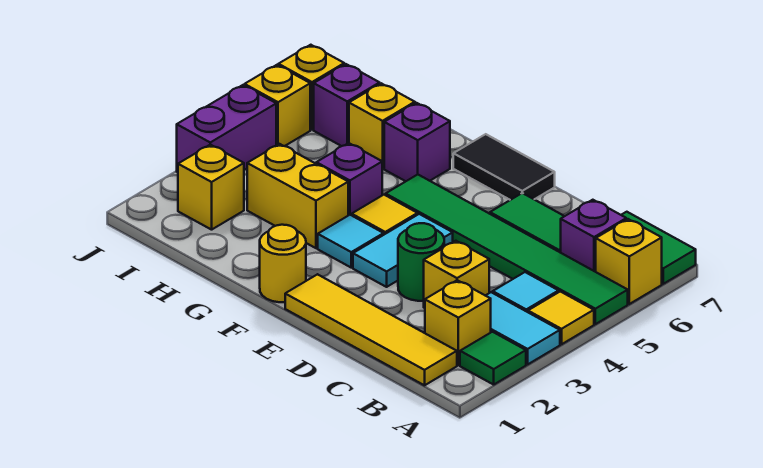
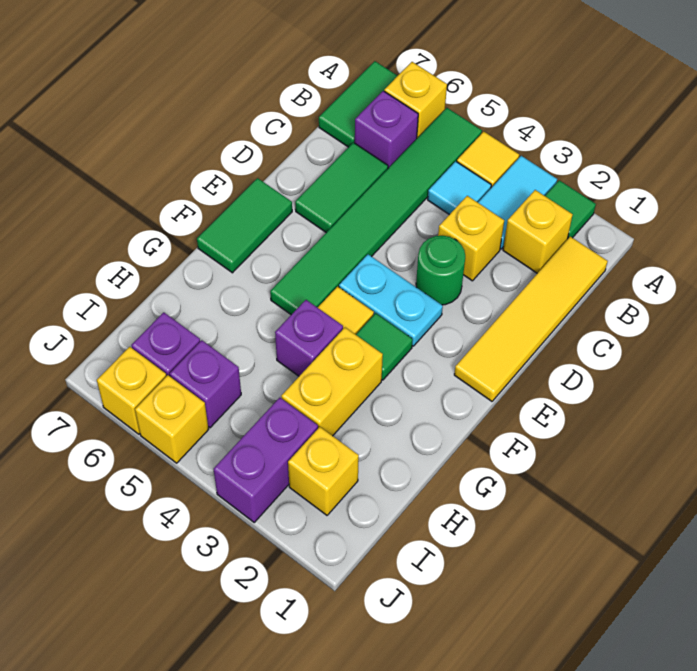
cyan 1x2 tile [353,214,453,287] -> cyan 1x2 plate [339,254,443,346]
black 1x2 tile [453,134,555,200] -> green 1x2 tile [197,178,292,273]
yellow 1x1 round brick [260,225,306,302] -> none
cyan 1x1 tile [318,215,384,268] -> green 1x1 tile [356,313,413,380]
purple 1x1 brick [384,103,450,181] -> purple 1x1 brick moved to [170,340,241,428]
yellow 1x1 brick [349,83,415,168] -> none
purple 1x2 brick [177,85,276,172] -> purple 1x2 brick turned to [214,398,318,522]

